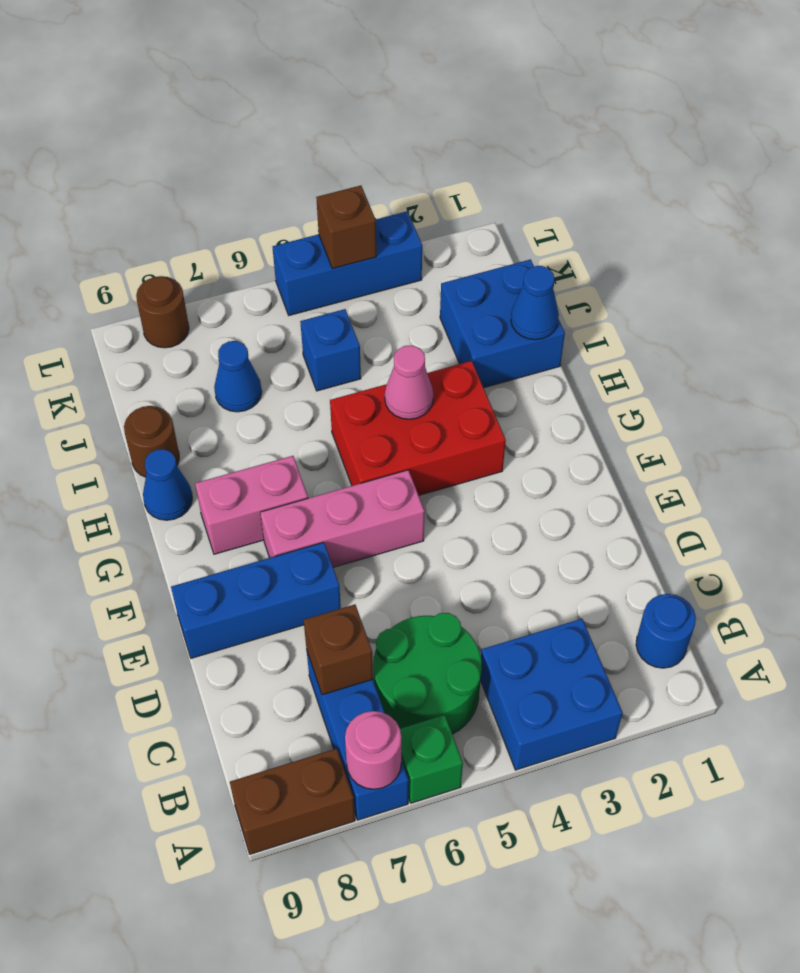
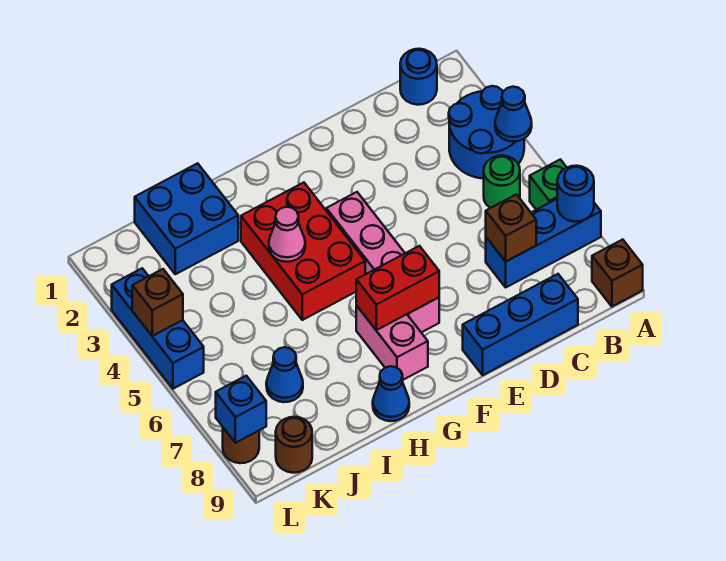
blue 2x2 brick [481,619,623,770] -> blue 2x2 round brick [449,86,524,179]
pink 1x1 round brick [345,711,401,789] -> blue 1x1 round brick [557,166,594,222]
brown 1x2 brick [230,748,355,854] -> brown 1x1 brick [592,239,643,306]
green 2x2 round brick [373,613,482,734] -> green 1x1 round brick [484,156,520,208]
blue 1x3 brick [171,542,341,658] -> blue 1x3 brick turned to [463,274,578,375]
pink 1x3 brick [260,470,425,567] -> pink 1x4 brick [326,192,439,332]
none -> red 1x2 brick [356,246,439,330]
blue 1x1 cone [511,266,559,340] -> blue 1x1 cone moved to [495,87,532,142]
brown 1x1 round brick [124,406,179,477] -> brown 1x1 round brick moved to [276,417,312,473]
blue 1x1 brick [300,309,361,391] -> blue 1x1 brick moved to [216,376,266,443]

